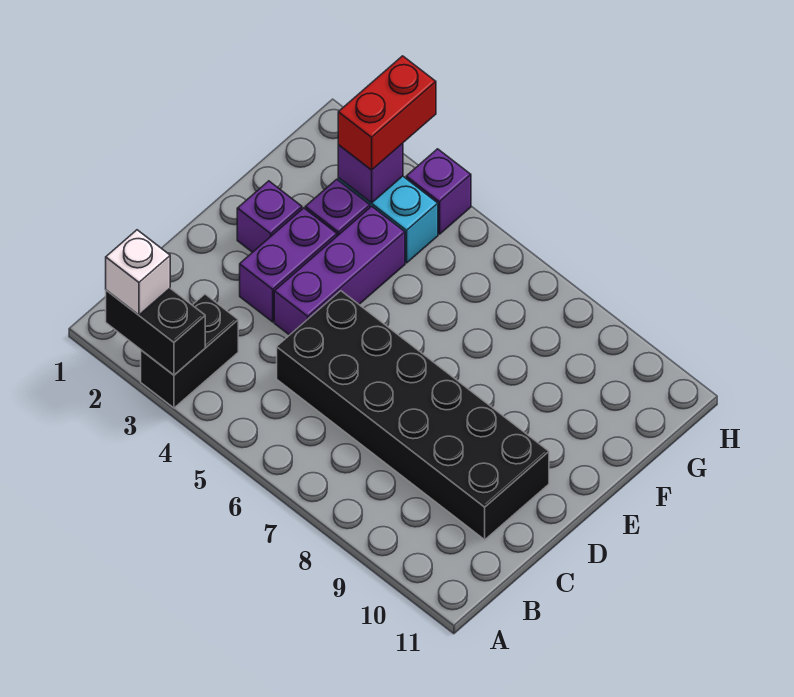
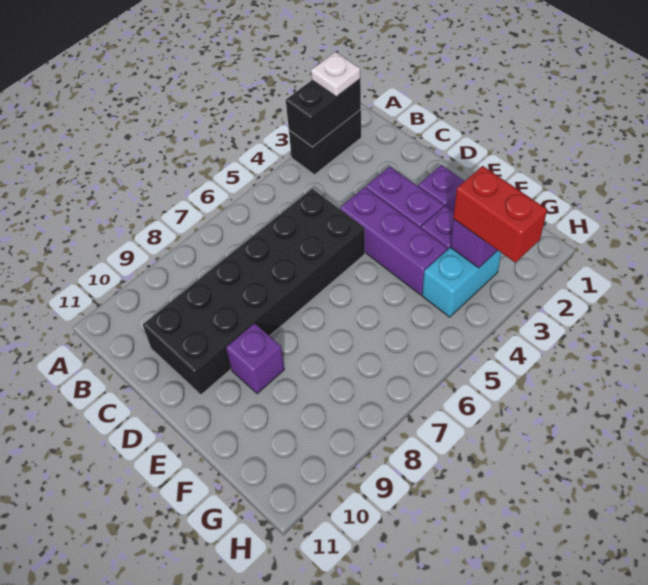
white 1x1 brick [106,230,170,315] -> white 1x1 plate [311,52,360,97]
black 1x2 brick [141,294,238,408] -> black 1x2 brick turned to [289,110,361,175]
purple 1x1 brick [406,149,471,234] -> purple 1x1 brick moved to [226,323,284,394]

